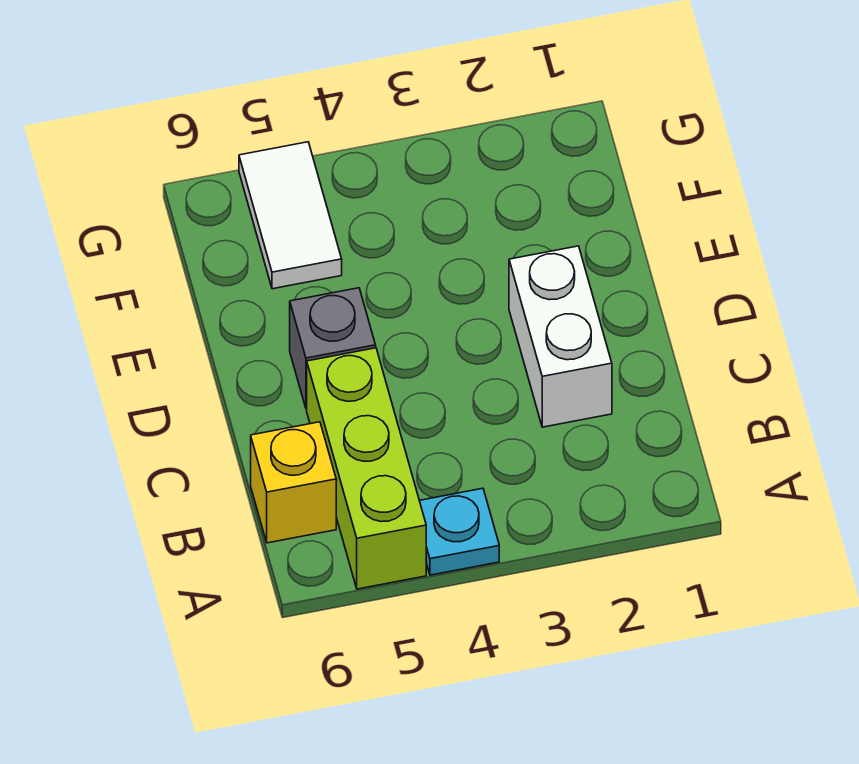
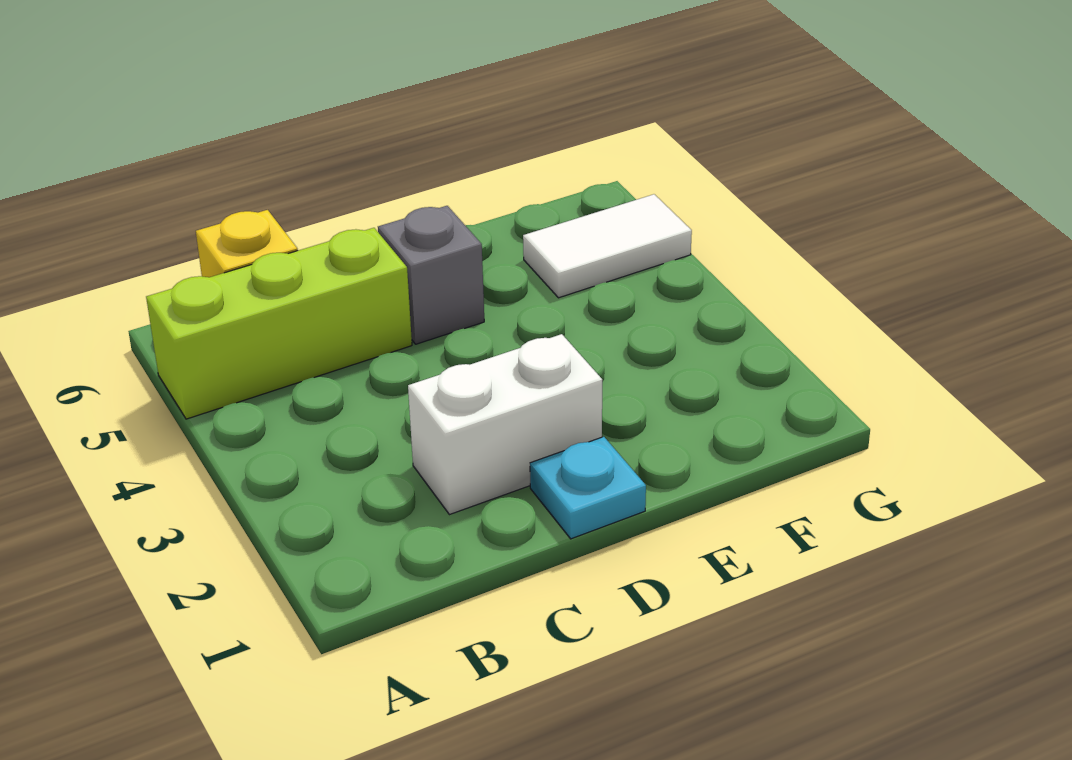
cyan 1x1 plate [419,488,499,575] -> cyan 1x1 plate moved to [530,437,646,539]

